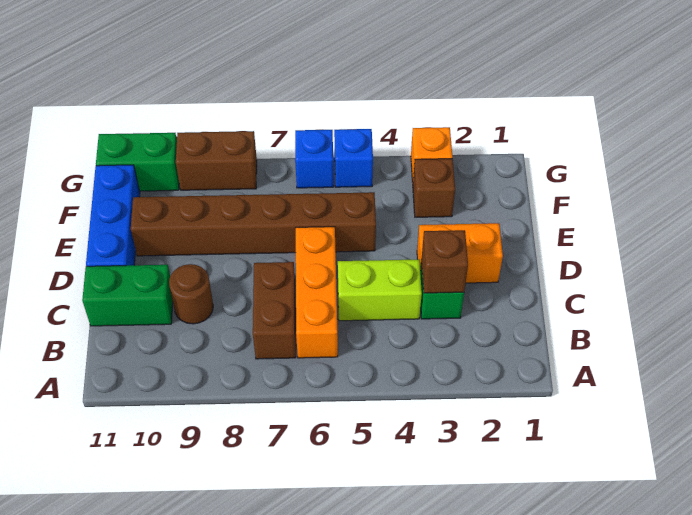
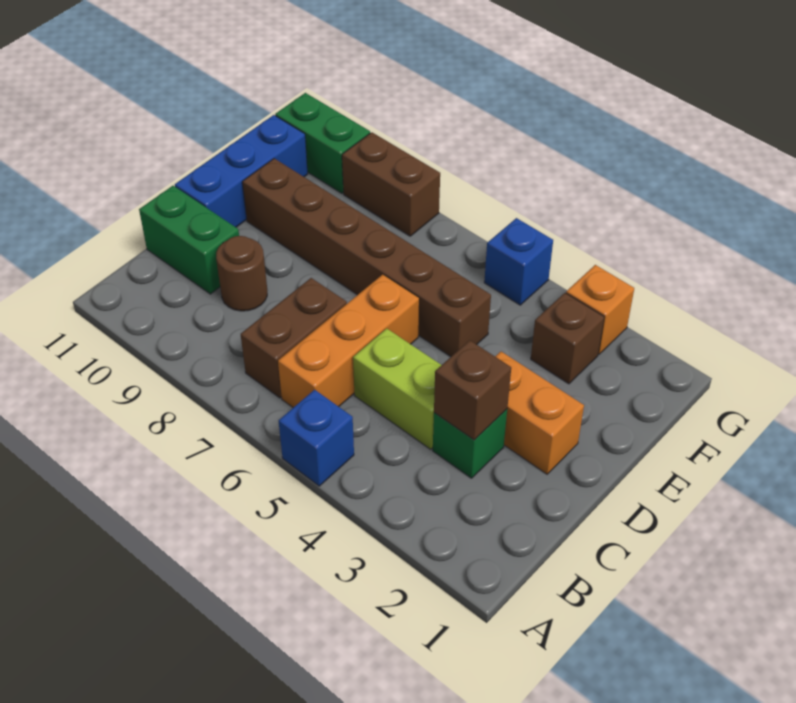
blue 1x1 brick [295,130,334,188] -> blue 1x1 brick moved to [279,390,354,486]

